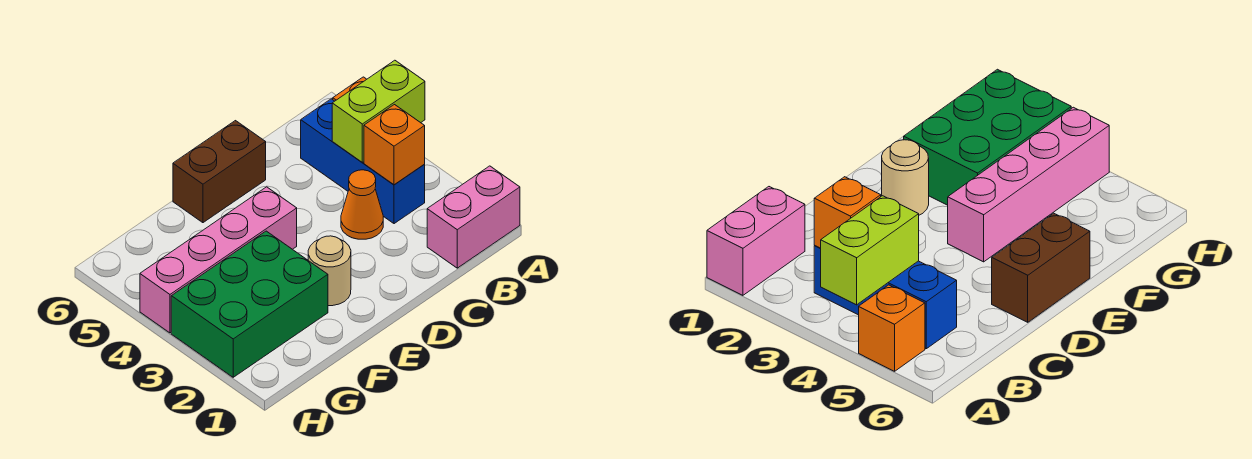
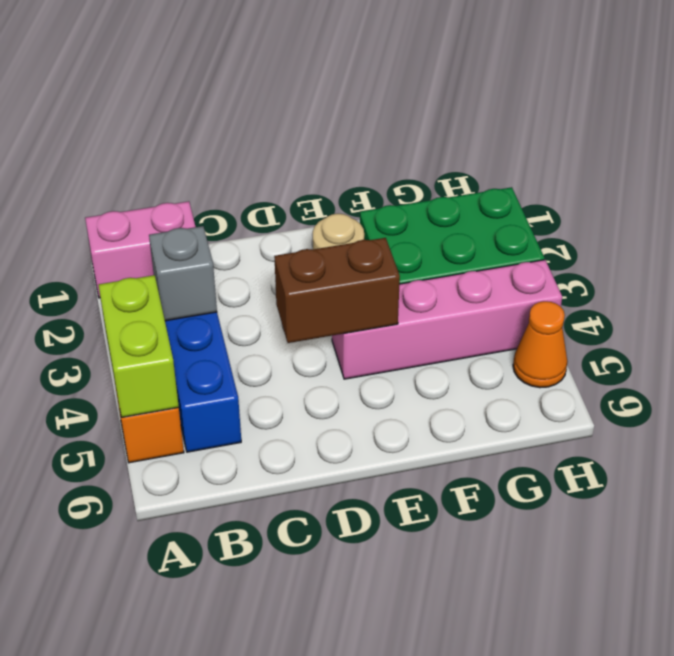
lime 1x2 brick [332,60,425,162] -> lime 1x2 brick turned to [99,275,179,418]
orange 1x1 brick [364,105,425,185] -> grey 1x1 brick [149,226,217,321]
orange 1x1 cone [341,170,383,239] -> orange 1x1 cone moved to [513,301,567,388]
brown 1x2 brick [173,121,266,223] -> brown 1x2 brick moved to [274,238,400,343]

